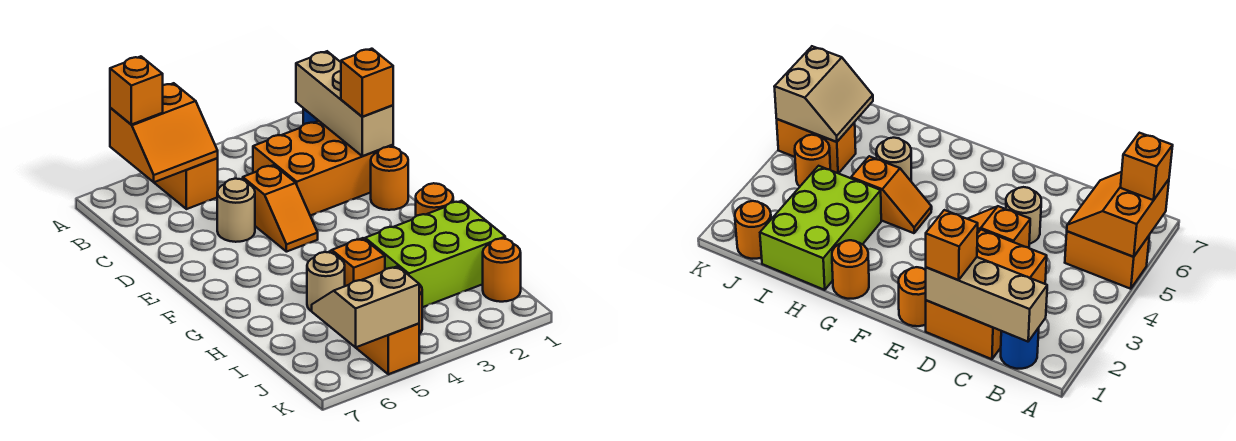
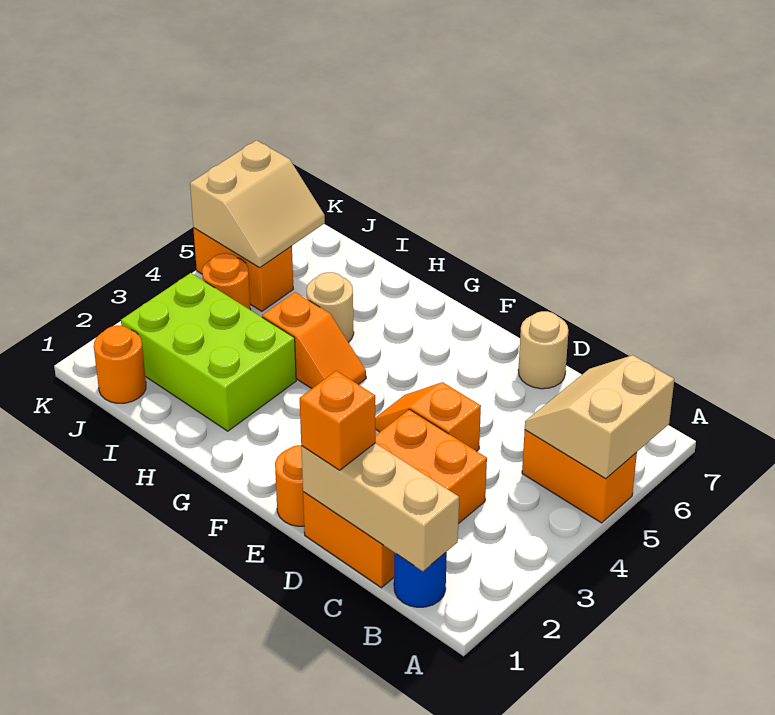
orange 2x2 slope [110,83,218,182] -> tan 2x2 slope [525,355,674,479]
orange 1x1 brick [110,56,163,125] -> none
tan 1x1 round brick [217,179,255,242] -> tan 1x1 round brick moved to [518,311,568,389]
orange 1x1 round brick [416,183,453,216] -> none
lime 2x3 brick [365,201,505,307] -> lime 2x3 brick turned to [121,273,296,431]

